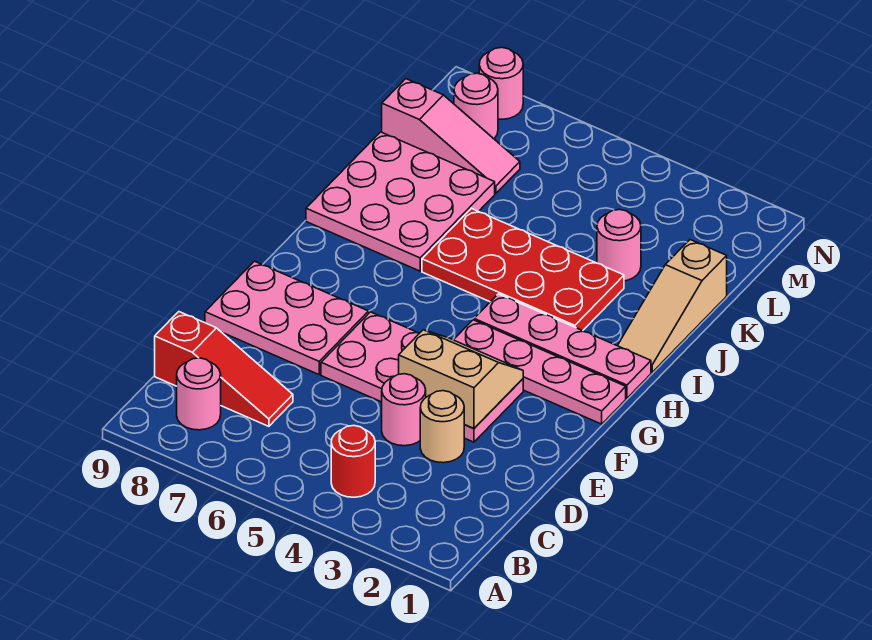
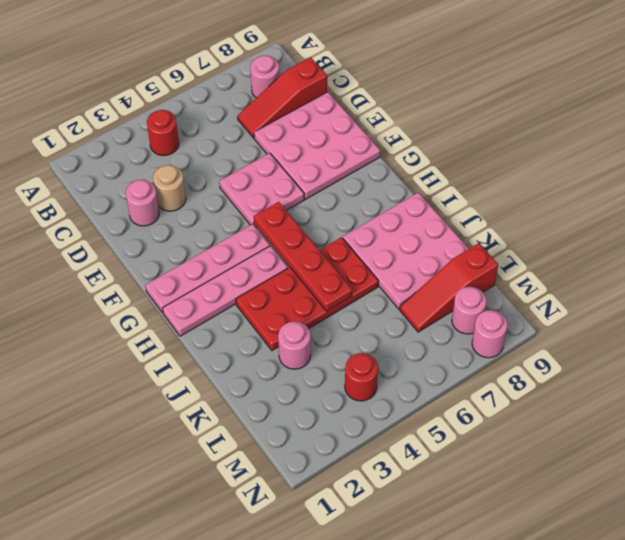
pink 1x1 round brick [382,374,426,446] -> pink 1x1 round brick moved to [126,180,159,226]
pink 2x4 plate [321,312,523,442] -> pink 2x2 plate [219,153,304,227]
tan 2x2 slope [399,330,523,429] -> none
pink 2x3 plate [205,261,369,374] -> pink 3x3 plate [254,92,380,199]
none -> red 1x4 plate [254,202,352,311]
tan 1x3 slope [618,240,727,372] -> none
pink 1x3 slope [382,79,520,194] -> red 1x3 slope [400,243,498,332]
none -> red 1x1 round brick [345,353,378,401]

